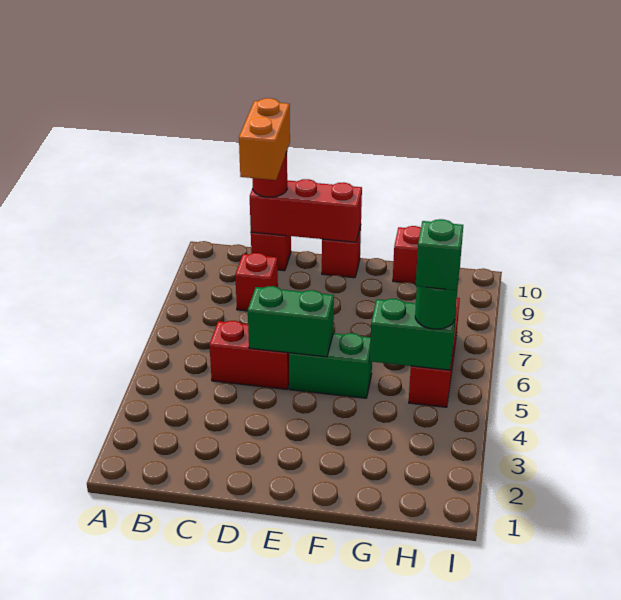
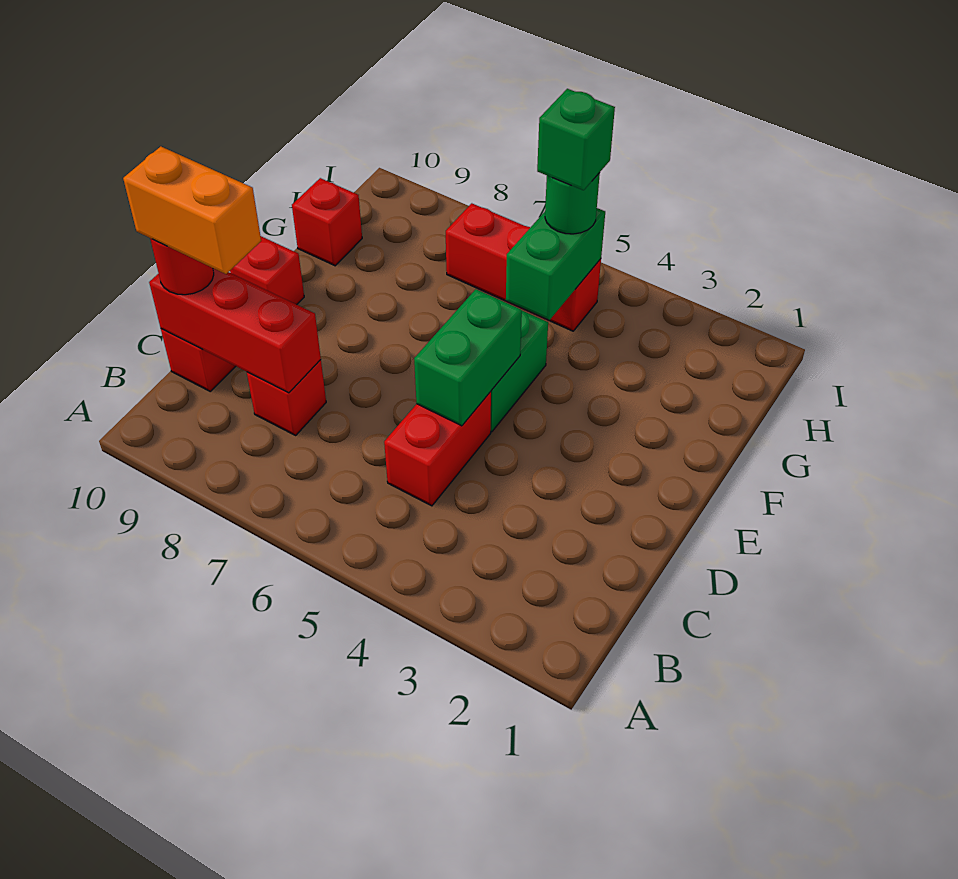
red 1x3 brick [250,179,362,242] -> red 1x3 brick turned to [149,268,321,393]

